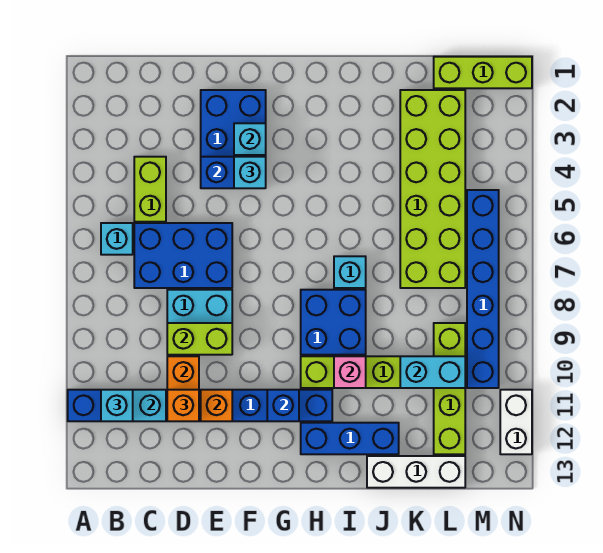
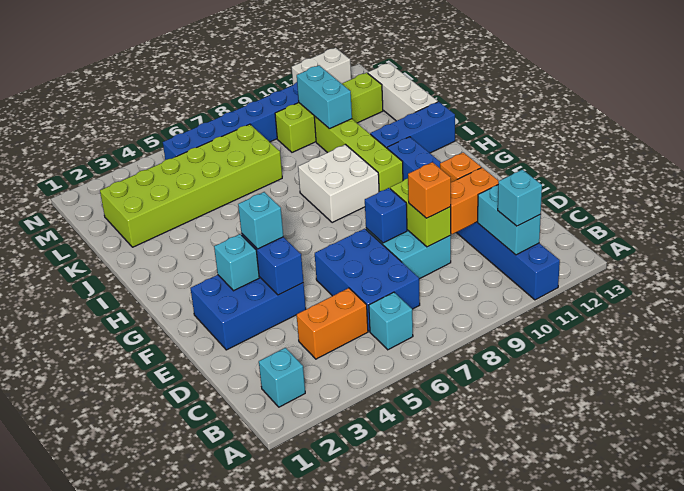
lime 1x2 brick [134,157,166,222] -> orange 1x2 brick [297,288,368,359]
orange 1x1 brick [167,390,199,421] -> orange 1x1 brick moved to [408,162,451,218]
blue 1x1 brick [267,390,299,421] -> blue 1x1 brick moved to [365,188,407,243]
blue 2x2 brick [301,290,366,355] -> white 2x2 brick [298,145,379,223]
blue 1x3 brick [301,423,399,454] -> blue 1x3 brick turned to [370,102,455,153]
cyan 1x1 brick [334,256,366,288] -> cyan 1x1 brick moved to [259,348,305,407]
pink 1x1 brick [334,356,366,388] -> none
lime 1x3 brick [434,57,532,88] -> none

